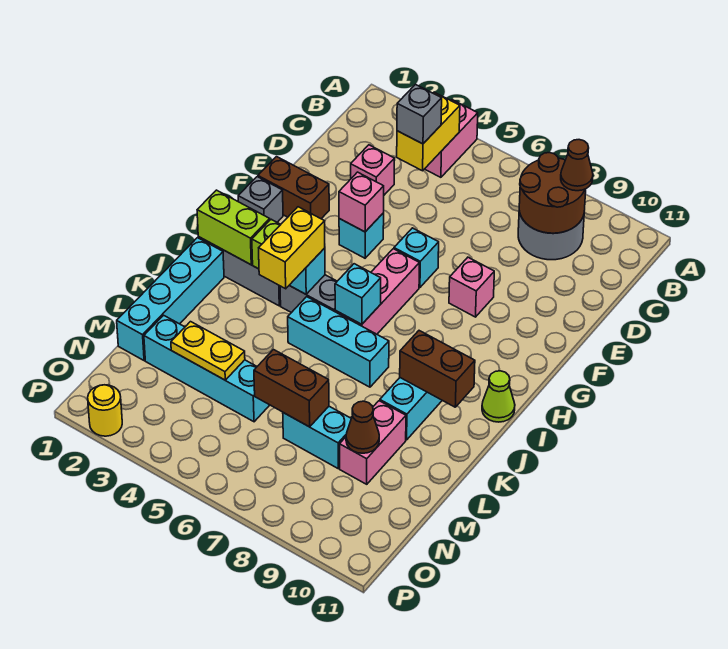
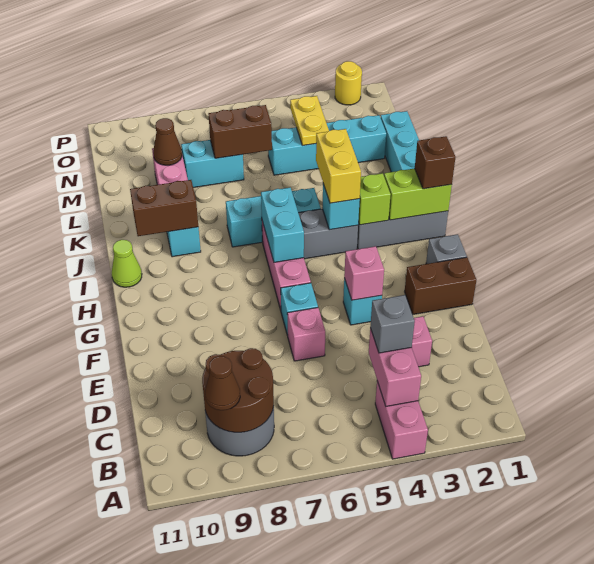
yellow 1x2 brick [397,92,460,171] -> pink 1x2 brick [369,328,421,406]
pink 1x1 brick [449,257,494,317] -> pink 1x1 brick moved to [287,308,325,361]
none -> brown 1x1 brick [415,136,455,189]
cyan 1x1 brick [335,264,381,324] -> cyan 1x2 brick [261,188,304,262]
yellow 1x2 plate [171,322,245,380] -> yellow 1x2 plate turned to [290,96,329,146]

